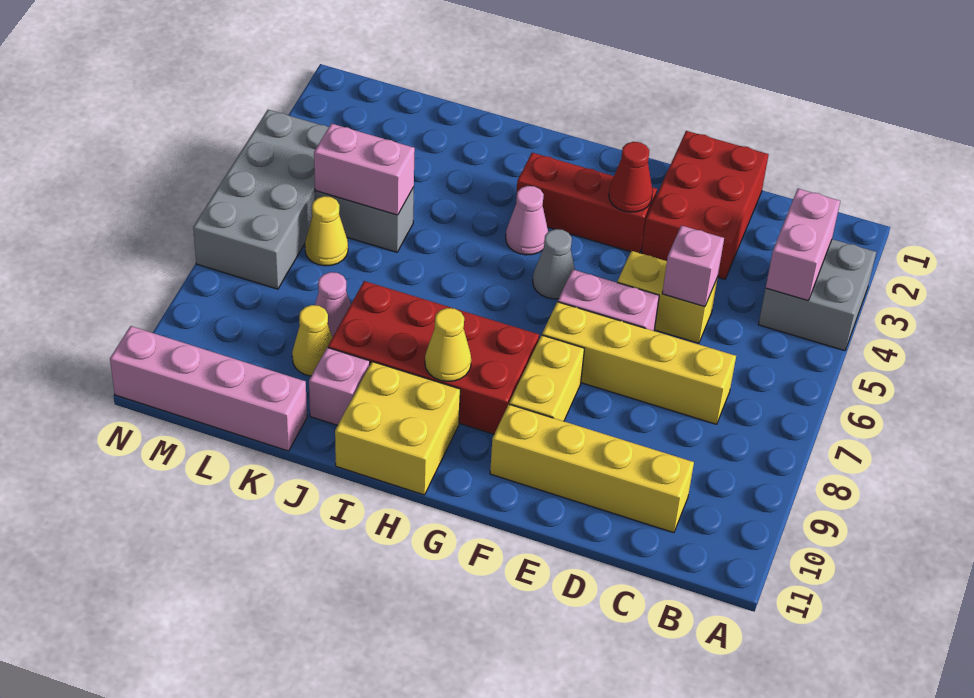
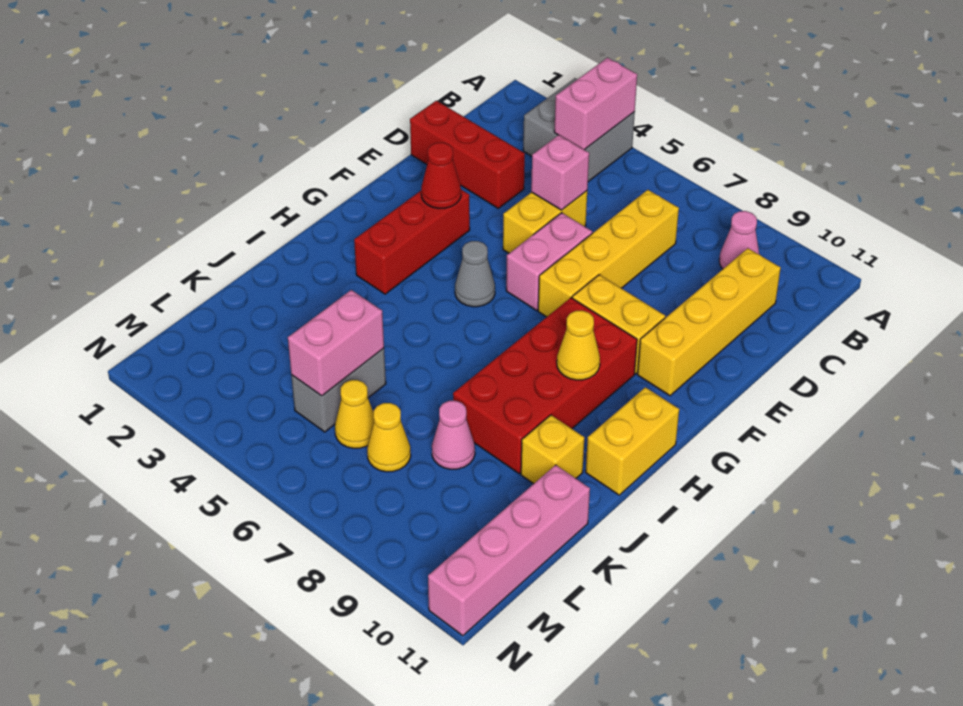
pink 1x2 brick [766,189,840,300] -> pink 1x2 brick turned to [554,58,637,150]
red 2x3 brick [642,131,769,279] -> red 1x3 brick [410,101,525,208]
pink 1x1 cone [506,186,548,255] -> pink 1x1 cone moved to [719,211,759,269]
yellow 2x2 brick [335,362,460,495] -> yellow 1x2 brick [586,387,679,495]
pink 1x1 brick [309,348,370,425] -> yellow 1x1 brick [521,415,584,484]
yellow 1x1 cone [292,305,333,376] -> yellow 1x1 cone moved to [367,403,411,472]
grey 2x4 brick [193,110,329,289] -> none

